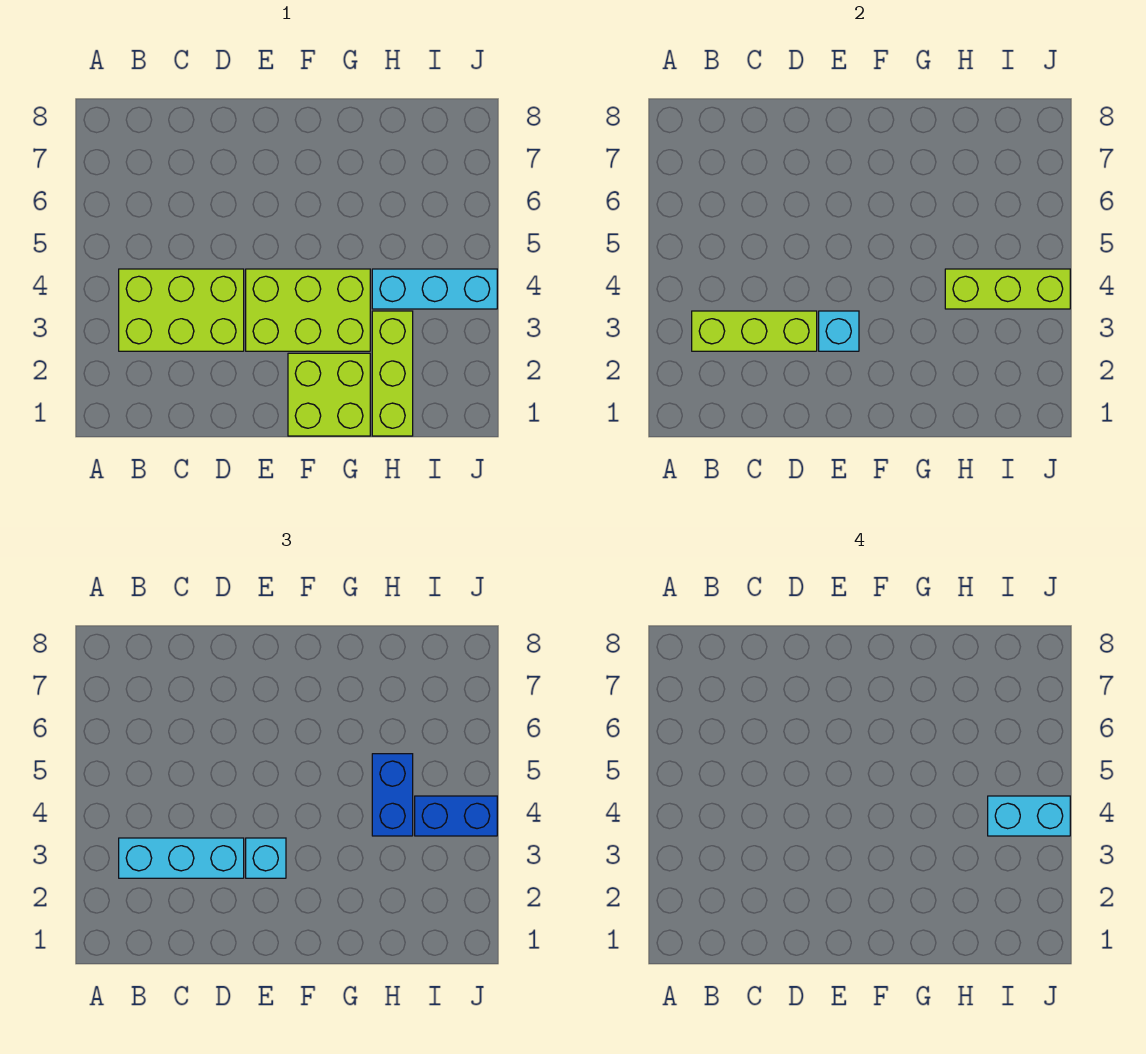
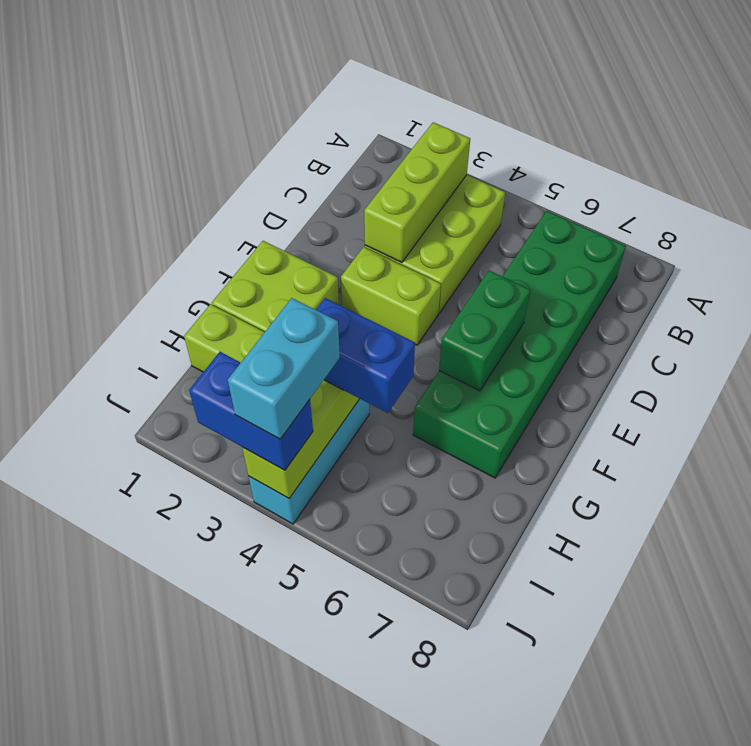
cyan 1x3 brick [119,838,244,878] -> none
none -> green 2x6 brick [413,211,626,478]
lime 2x3 brick [246,269,370,351] -> lime 1x2 brick [341,247,441,345]
cyan 1x1 brick [819,311,859,351] -> none
cyan 1x1 brick [246,838,286,878] -> none
none -> green 1x2 brick [439,271,530,391]
blue 1x2 brick [415,796,497,836] -> blue 1x2 brick turned to [189,352,313,470]

